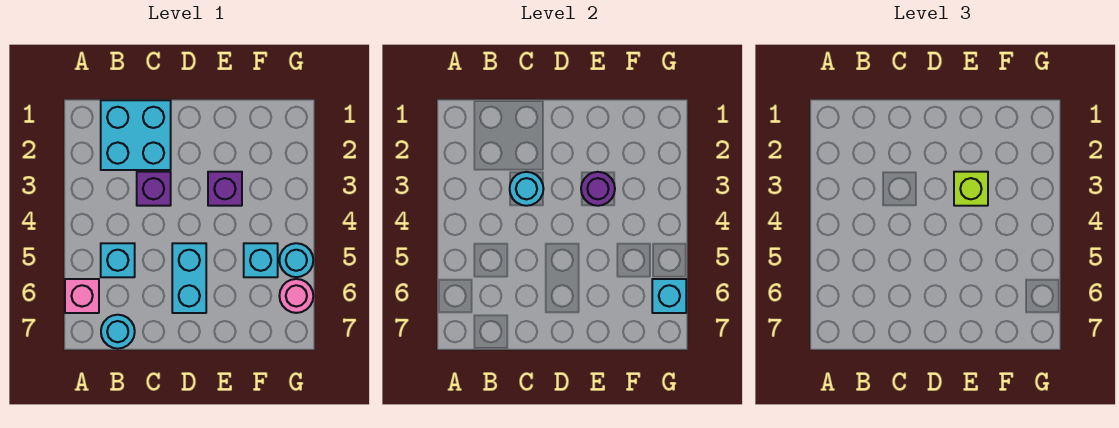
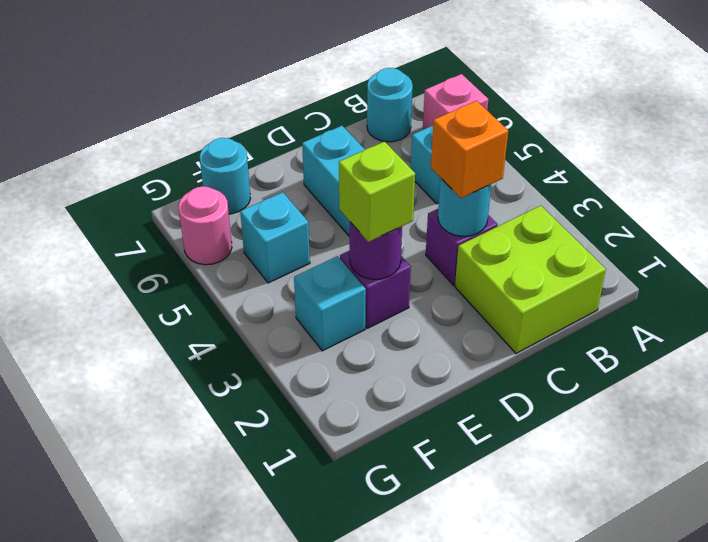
cyan 2x2 brick [101,100,171,170] -> lime 2x2 brick [455,206,606,353]
none -> orange 1x1 brick [431,101,508,198]
cyan 1x1 round brick [279,243,313,277] -> cyan 1x1 round brick moved to [200,138,250,214]
cyan 1x1 brick [652,279,686,313] -> cyan 1x1 brick moved to [294,256,366,351]

